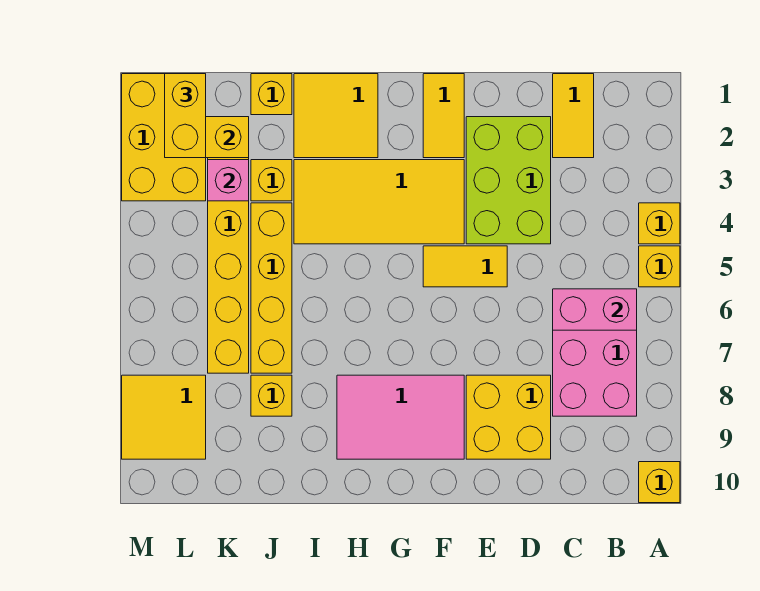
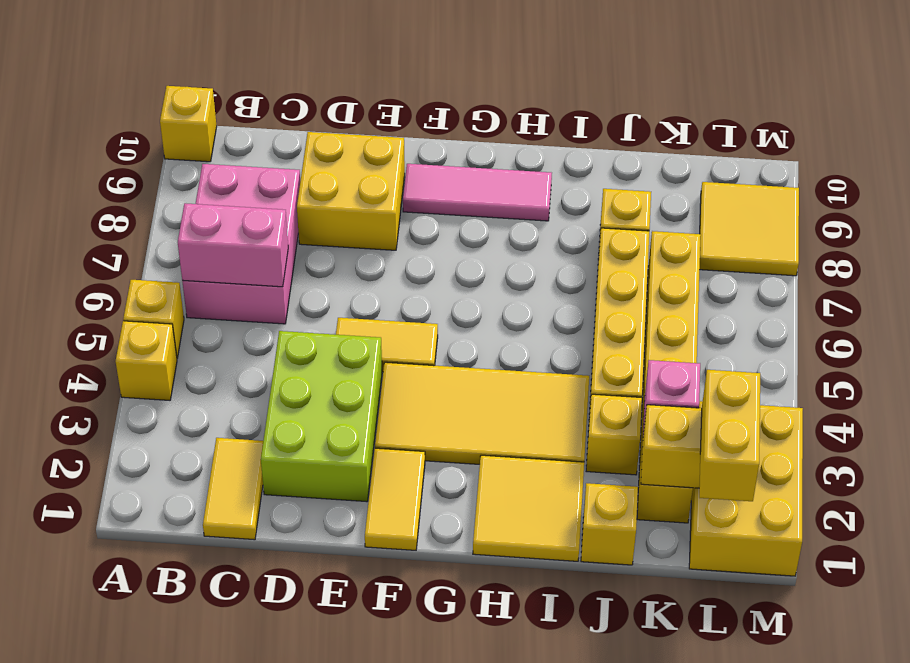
pink 2x3 tile [337,375,464,459] -> pink 1x3 tile [403,164,552,221]

